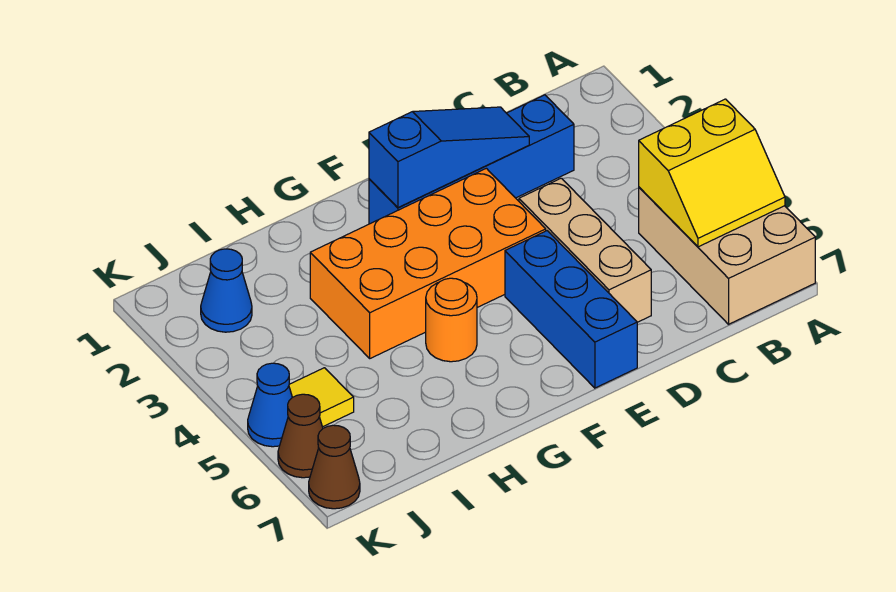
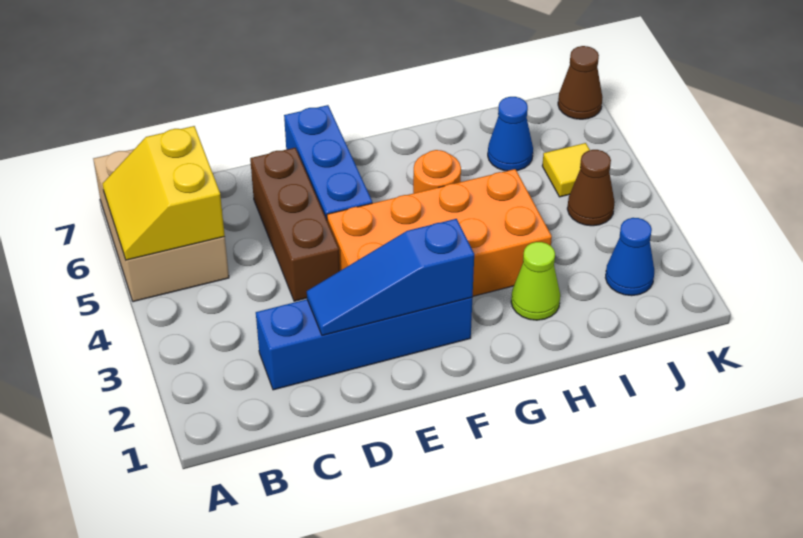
yellow 2x2 slope [639,99,785,247] -> yellow 2x2 slope turned to [102,126,225,260]
tan 1x3 brick [519,178,651,322] -> brown 1x3 brick [250,148,340,301]
none -> lime 1x1 cone [511,242,560,320]
blue 1x1 cone [248,363,292,447] -> blue 1x1 cone moved to [488,97,533,171]
brown 1x1 cone [278,394,323,478] -> brown 1x1 cone moved to [567,150,615,226]

